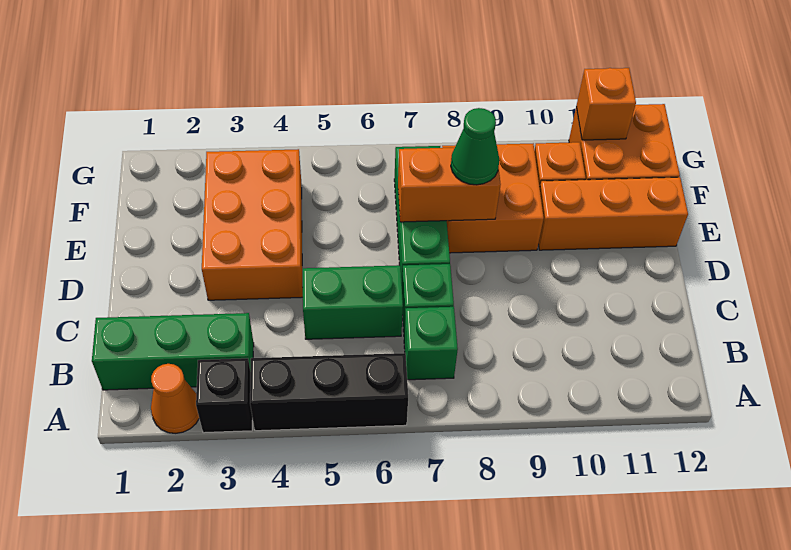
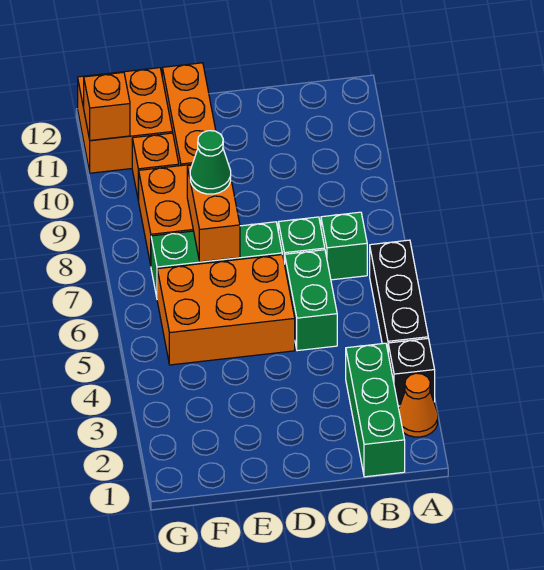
orange 2x3 brick [202,149,303,300] -> orange 2x3 brick moved to [157,255,295,365]

